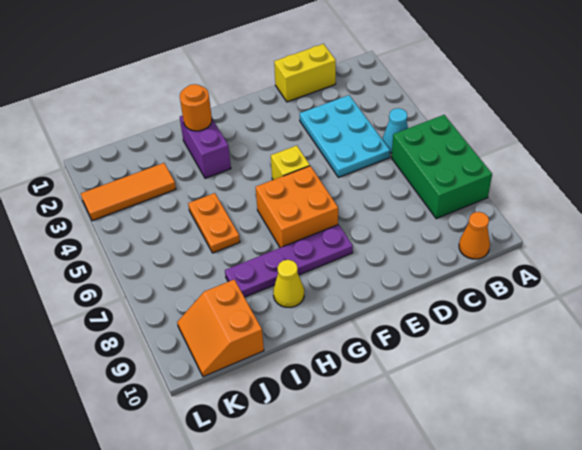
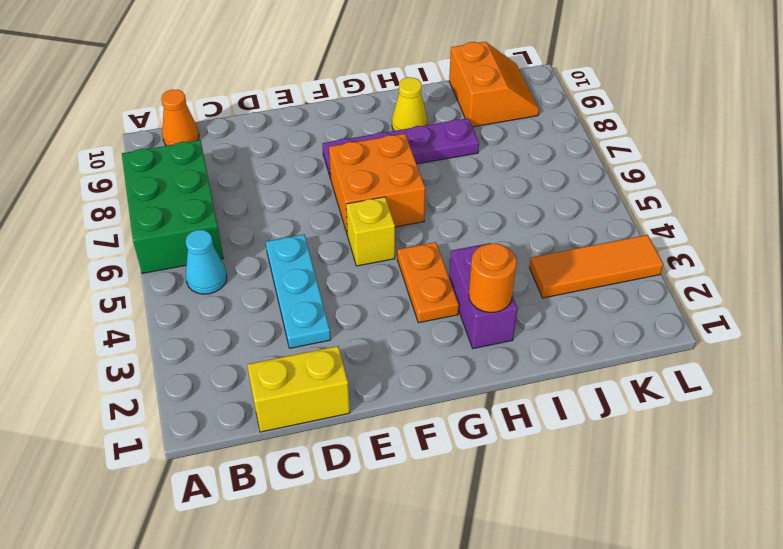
cyan 2x3 plate [299,95,390,177] -> cyan 1x3 plate [266,235,331,348]
orange 1x2 plate [188,193,240,253] -> orange 1x2 plate moved to [397,242,459,323]

